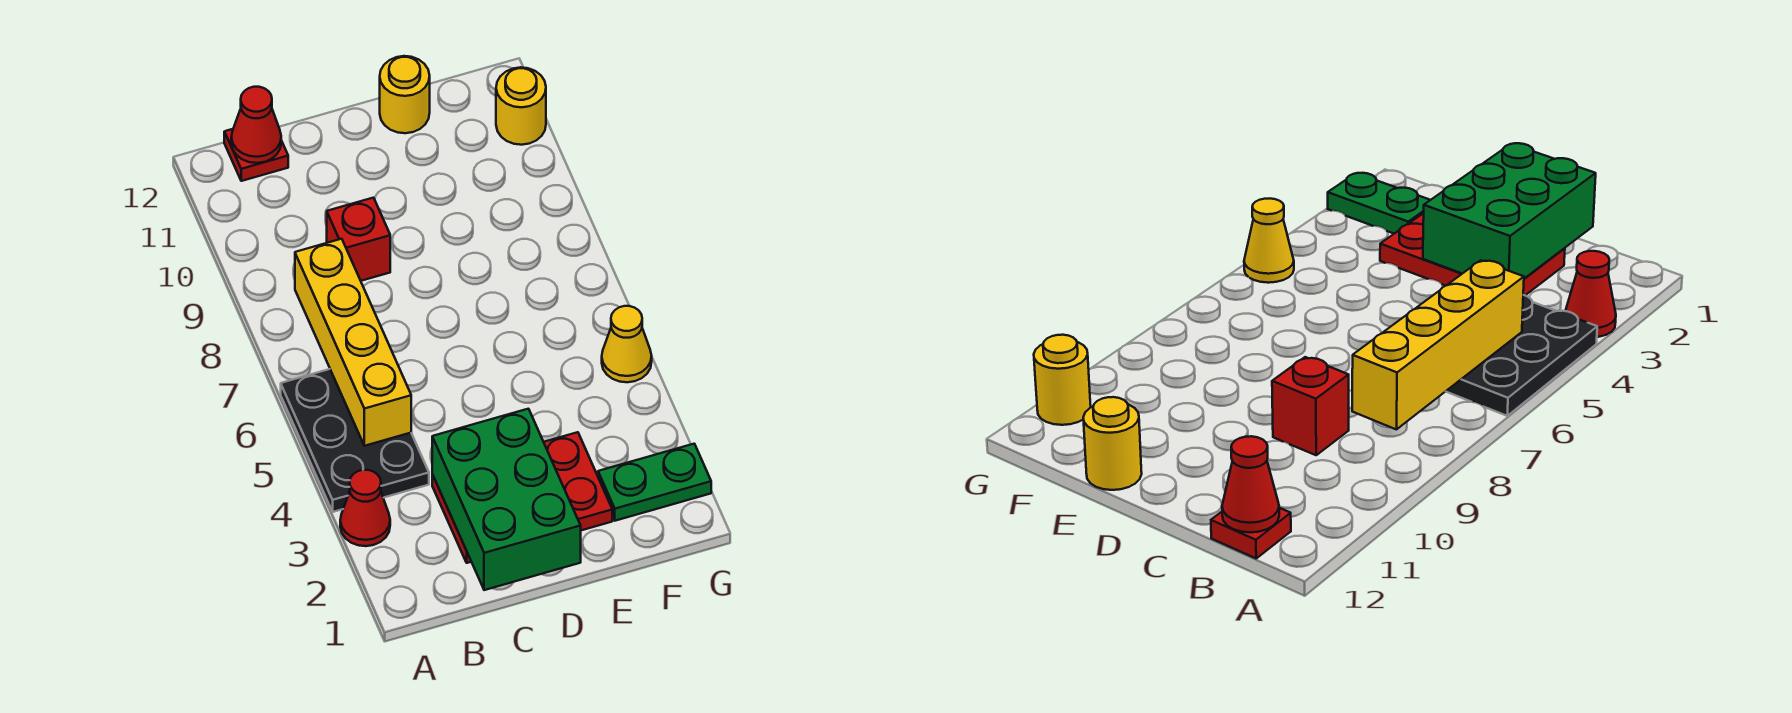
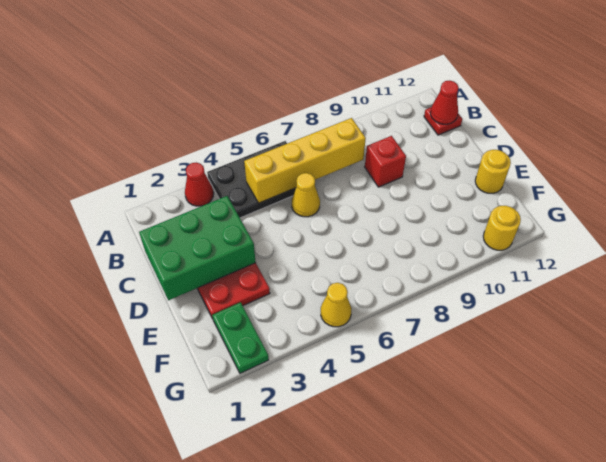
none -> yellow 1x1 cone [292,173,320,217]

